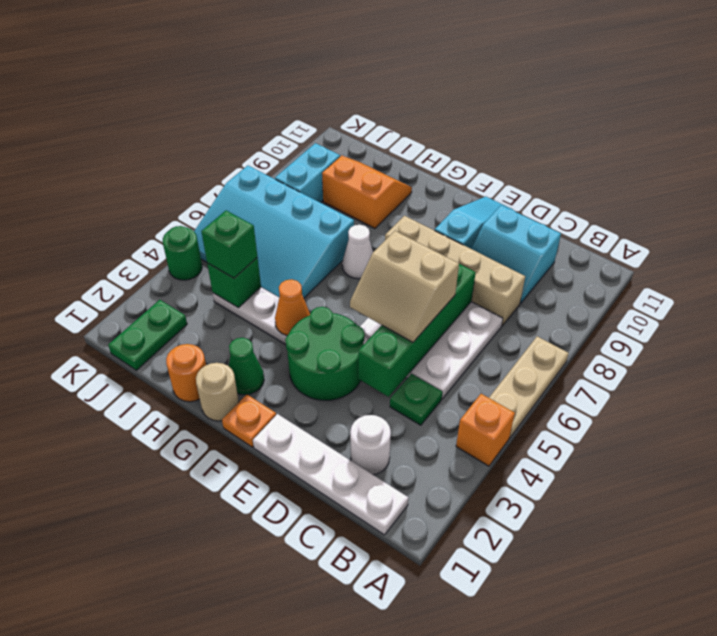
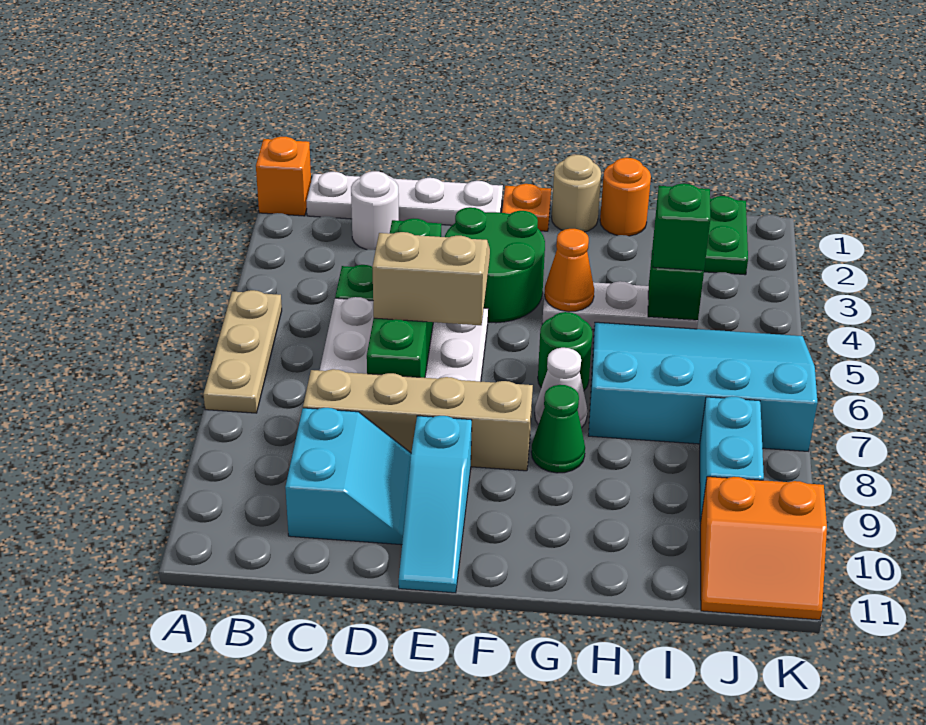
orange 1x1 brick [456,394,515,466] -> orange 1x1 brick moved to [256,137,311,216]
cyan 2x2 slope [471,205,561,304] -> cyan 2x2 slope turned to [285,408,411,545]
green 1x1 cone [229,338,264,395] -> green 1x1 cone moved to [531,385,585,473]
orange 2x2 slope [322,156,412,229] -> orange 2x2 slope moved to [700,477,827,620]
green 1x1 round brick [163,226,202,280] -> green 1x1 round brick moved to [538,312,592,390]

